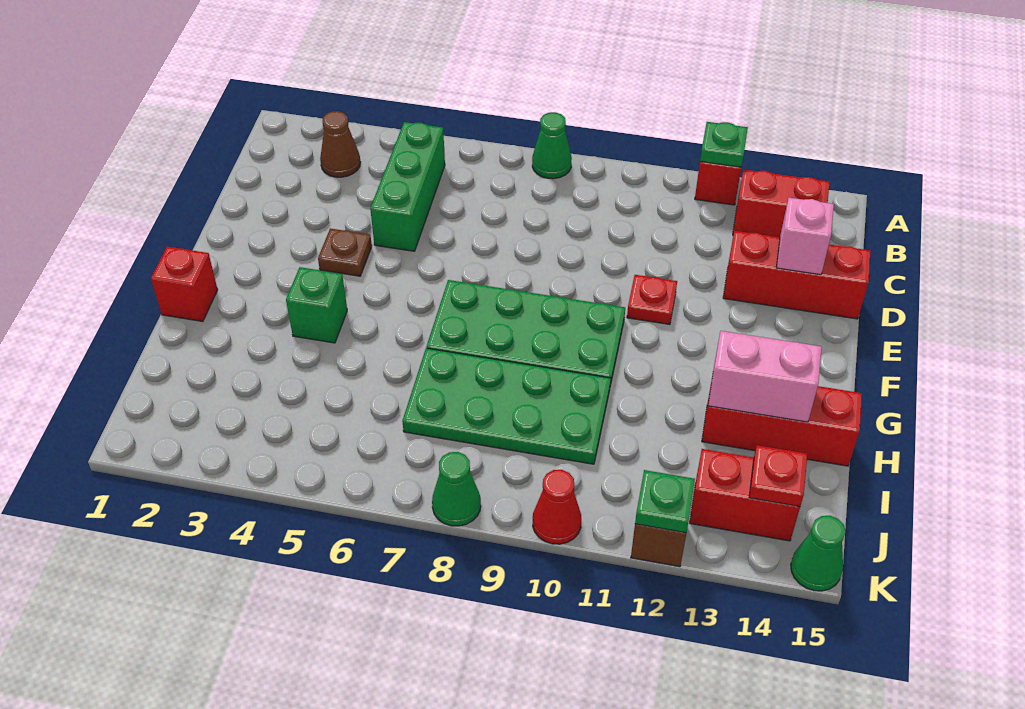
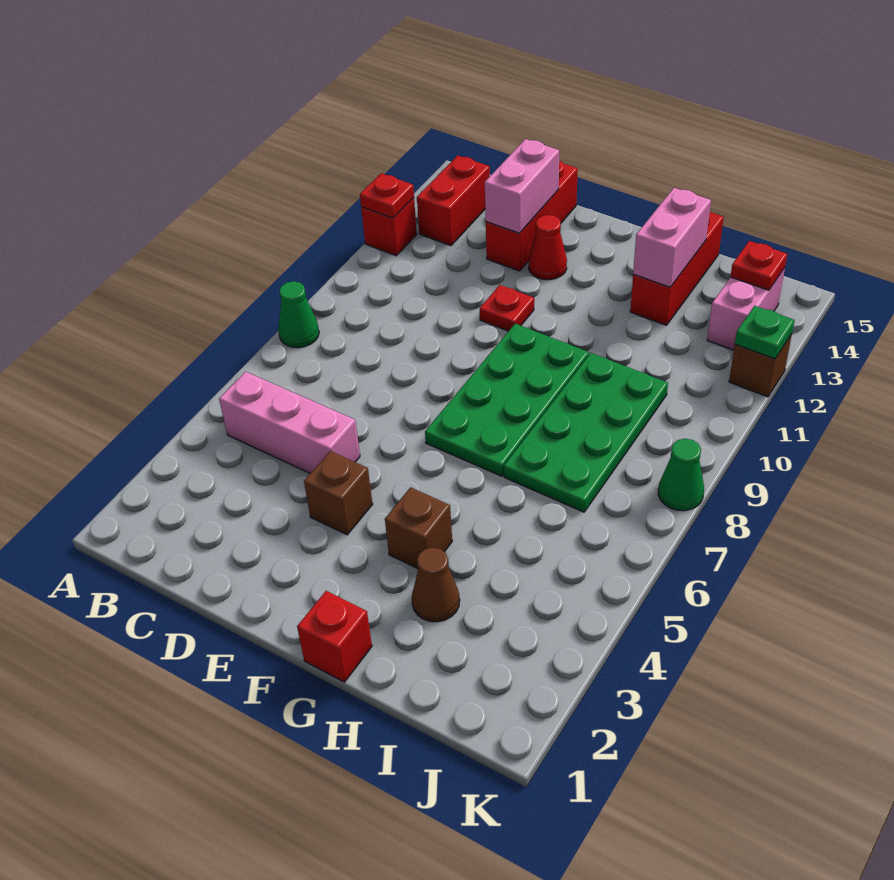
green 1x1 plate [700,122,748,167] -> red 1x1 plate [360,173,414,218]
brown 1x1 cone [320,111,361,177] -> brown 1x1 cone moved to [412,548,460,622]
green 1x3 brick [370,122,445,251] -> pink 1x3 brick [219,372,360,473]
pink 1x1 brick [776,198,834,275] -> pink 1x2 brick [485,139,559,233]
brown 1x1 plate [318,229,372,276] -> brown 1x1 brick [304,451,373,535]
green 1x1 brick [286,267,347,343] -> brown 1x1 brick [385,487,452,569]
red 1x2 brick [690,449,800,541] -> pink 1x2 brick [707,268,785,350]
red 1x1 cone [533,470,581,544] -> red 1x1 cone moved to [529,215,567,280]
green 1x1 cone [791,516,846,591] -> none

